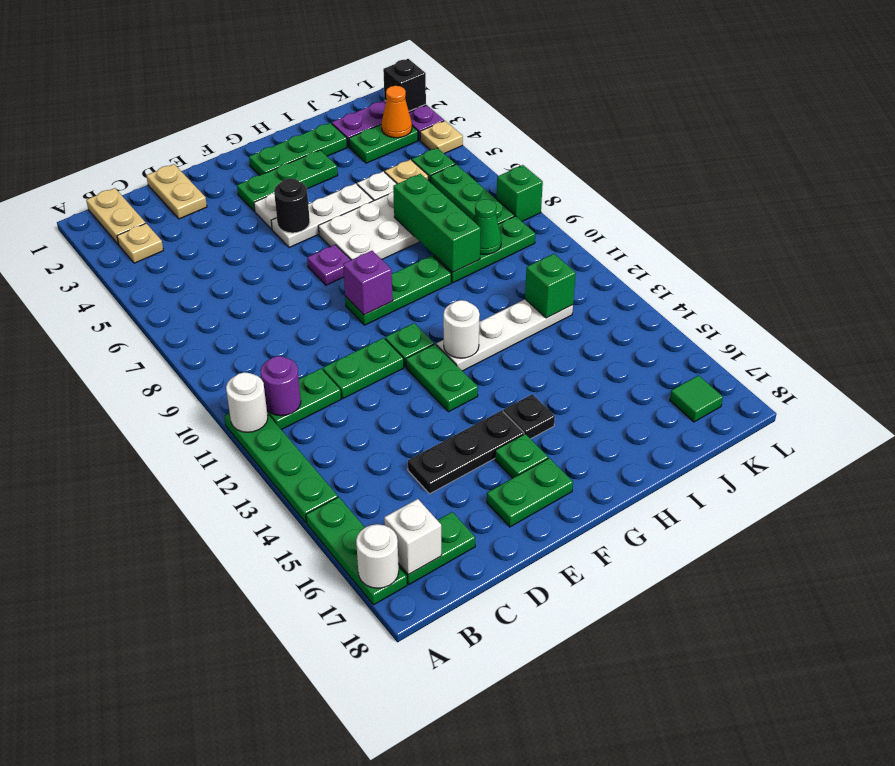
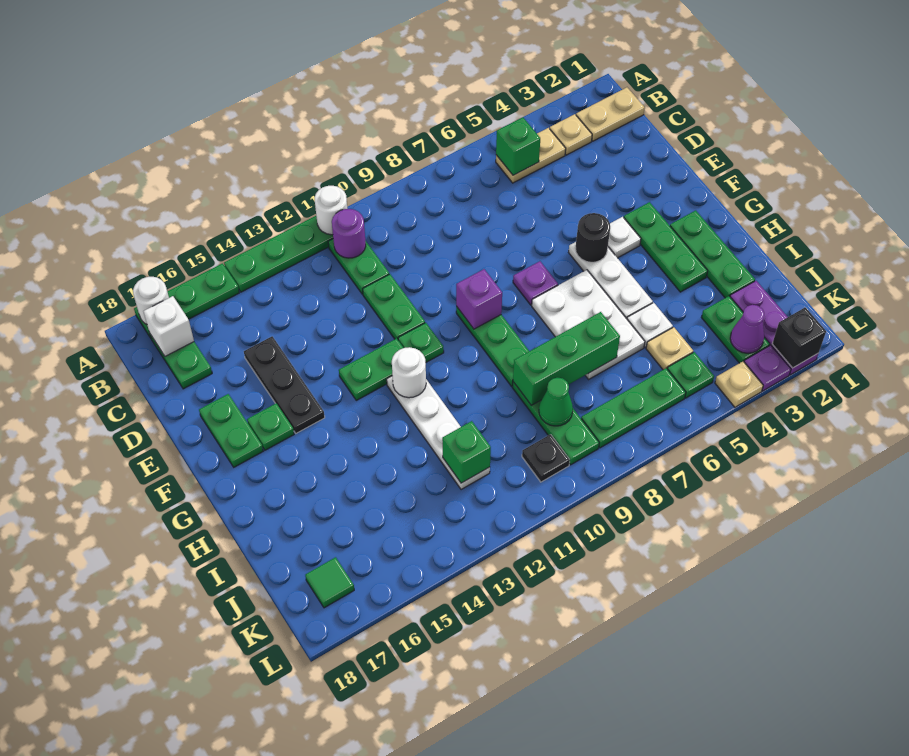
tan 1x2 plate [146,164,207,219] -> tan 1x2 plate moved to [496,128,566,183]
black 1x1 plate [503,394,555,439] -> black 1x1 plate moved to [522,434,570,482]
orange 1x1 cone [381,86,412,138] -> purple 1x1 cone [730,305,764,353]
green 1x1 brick [497,165,543,221] -> green 1x1 brick moved to [496,117,540,175]

